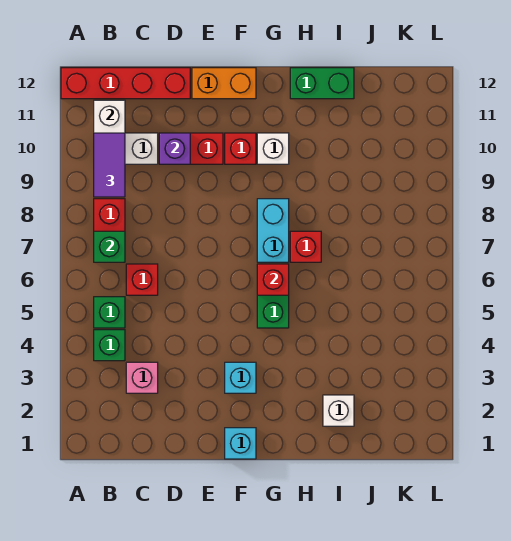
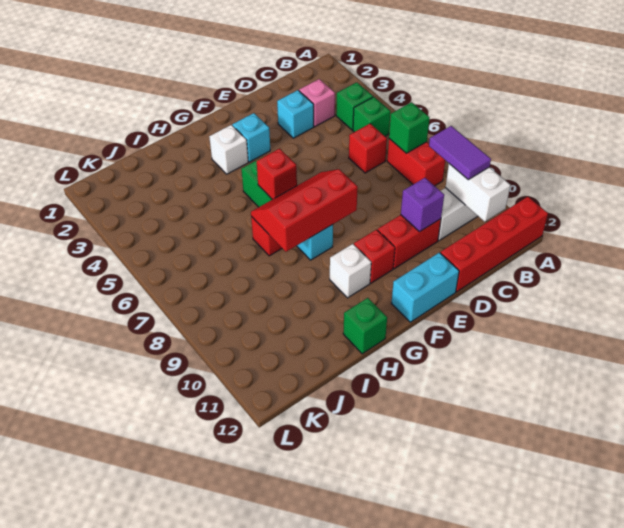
orange 1x2 brick [192,68,256,99] -> cyan 1x2 brick [391,253,459,322]
cyan 1x1 brick [225,428,256,459] -> cyan 1x1 brick moved to [277,90,314,138]
none -> red 2x3 slope [251,169,358,252]
green 1x2 brick [290,68,354,99] -> green 1x1 brick [343,298,387,354]
white 1x1 brick [323,395,354,426] -> white 1x1 brick moved to [209,125,248,174]

